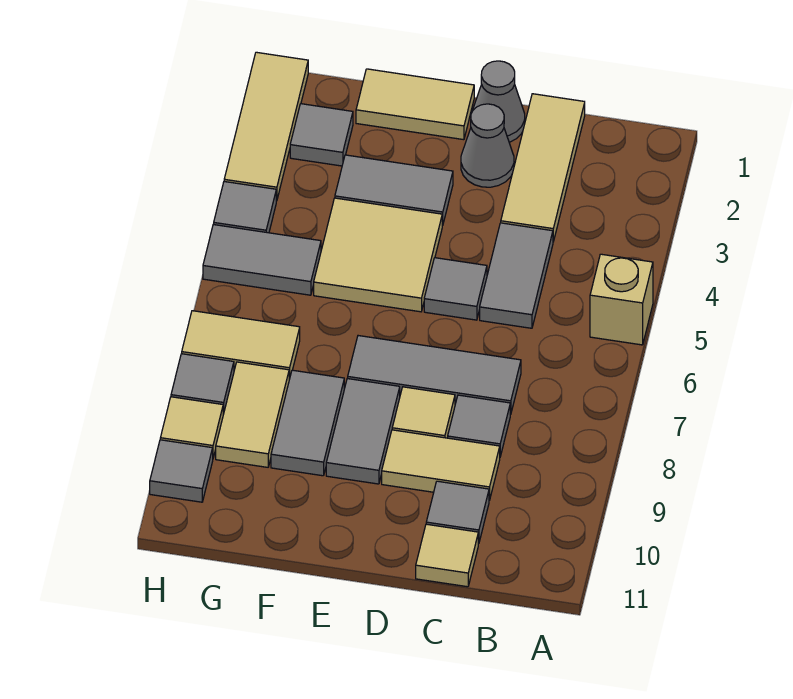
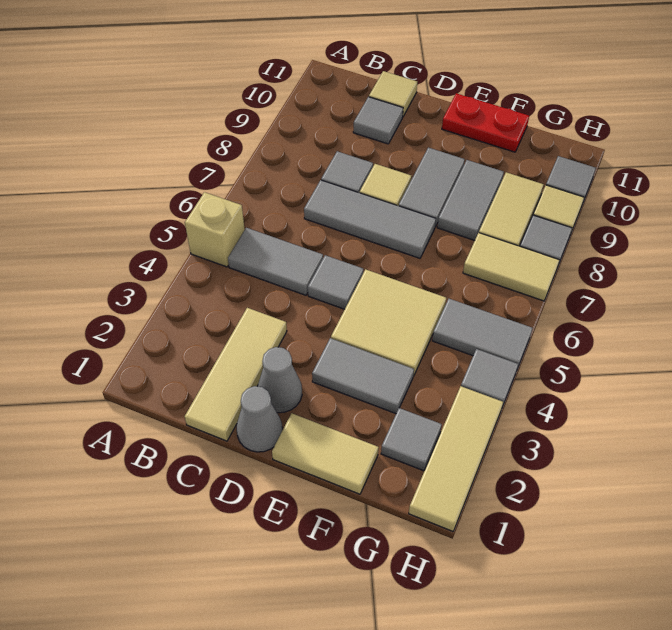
grey 1x2 tile [480,223,553,328] -> grey 1x2 tile turned to [228,228,323,295]
tan 1x2 tile [382,430,500,500] -> none
none -> red 1x2 plate [442,93,529,152]

